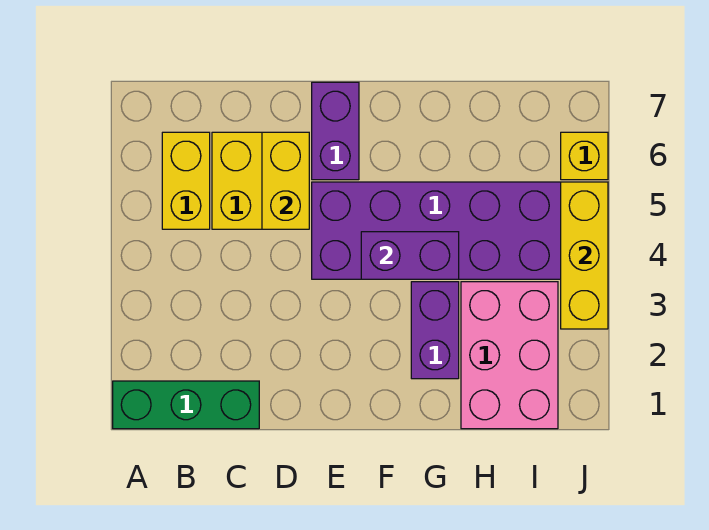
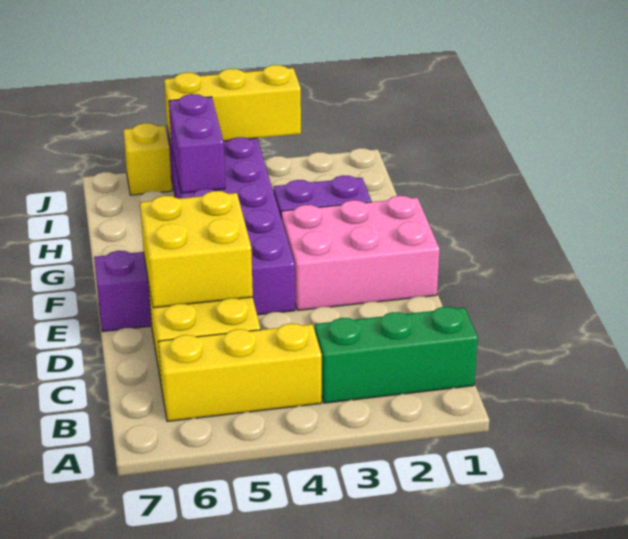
green 1x3 brick [113,381,259,429] -> green 1x3 brick turned to [315,307,478,403]
yellow 1x2 brick [162,132,210,229] -> yellow 1x3 brick [158,323,322,422]
yellow 1x2 brick [262,132,309,229] -> yellow 2x2 brick [140,191,253,308]
purple 1x2 brick [361,232,459,279] -> purple 1x2 brick moved to [169,94,225,193]
pink 2x3 brick [461,282,558,429] -> pink 2x3 brick moved to [281,196,440,310]

